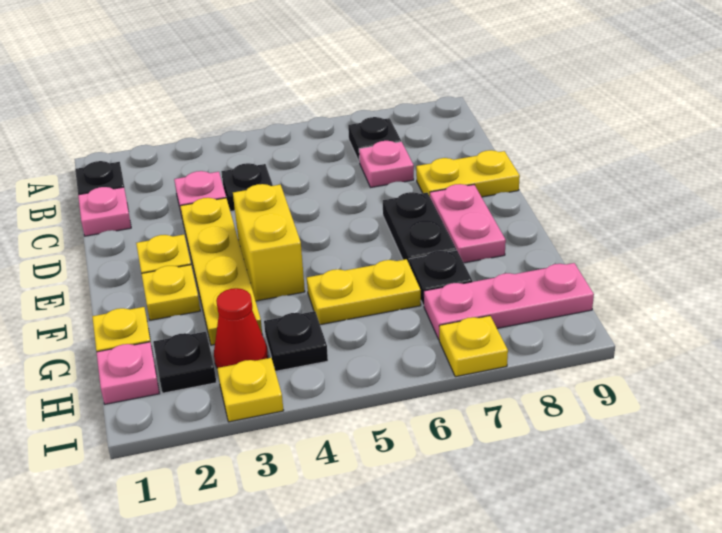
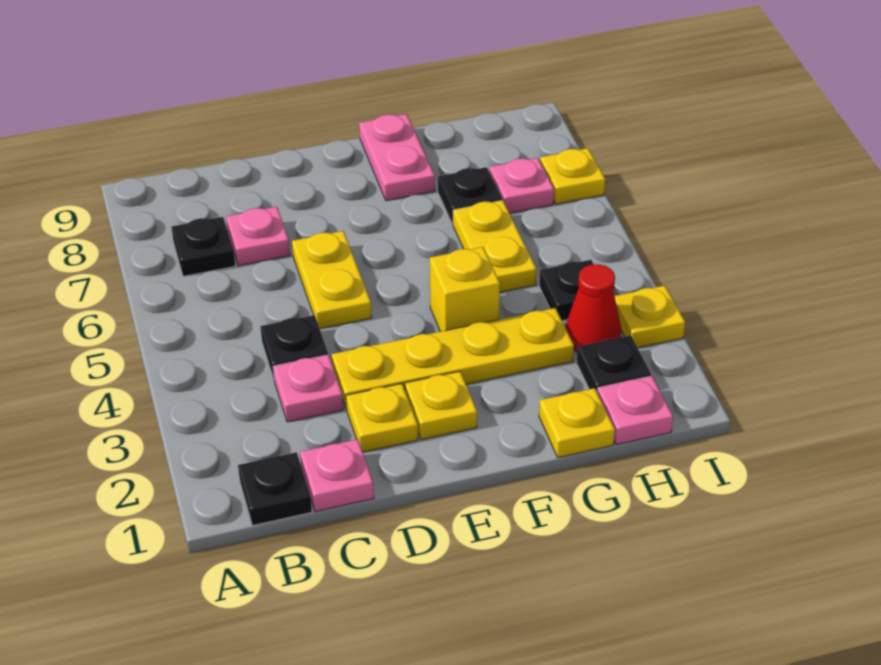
yellow 1x2 plate [416,150,520,197] -> yellow 1x2 plate moved to [292,231,372,329]
yellow 1x2 brick [233,184,305,301] -> yellow 1x1 brick [430,247,500,332]
black 1x2 plate [383,192,456,263] -> none
pink 1x2 plate [430,184,506,263] -> pink 1x2 plate turned to [359,114,435,201]
yellow 1x1 plate [141,265,200,320] -> yellow 1x1 plate moved to [346,384,418,452]
pink 1x3 plate [424,263,594,339] -> pink 1x1 plate [489,158,554,213]

